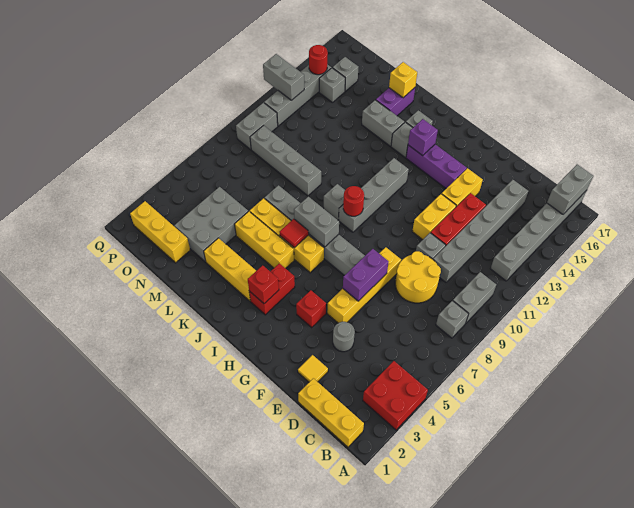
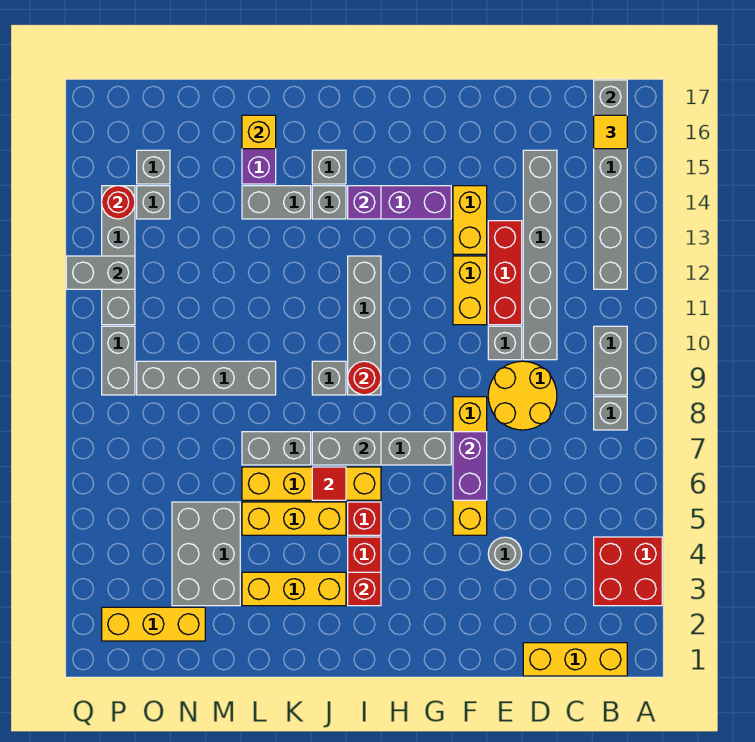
yellow 1x1 tile [298,355,328,382] -> yellow 1x1 tile moved to [594,115,627,149]
red 1x1 brick [296,290,326,327] -> red 1x1 brick moved to [348,502,381,535]

